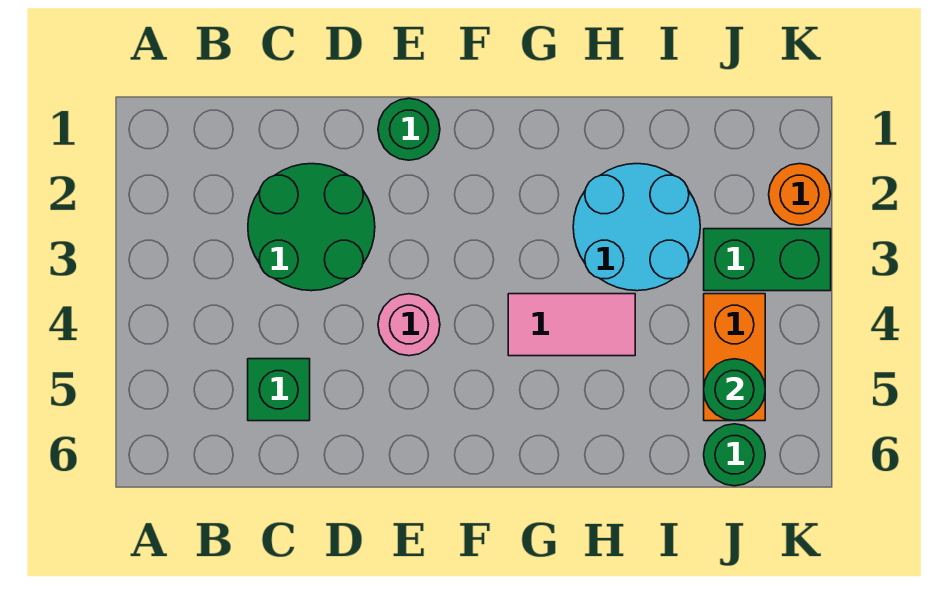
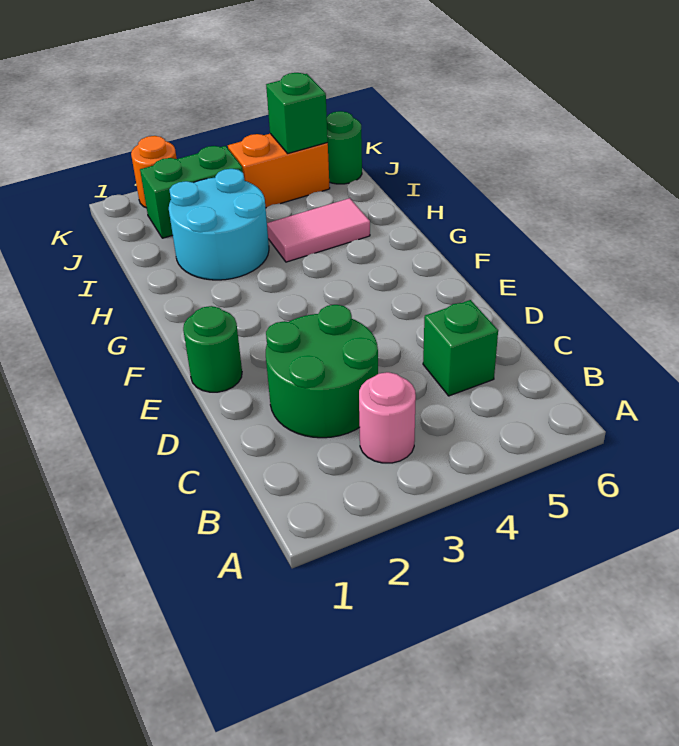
pink 1x1 round brick [378,294,440,356] -> pink 1x1 round brick moved to [359,372,416,463]
pink 1x2 tile [508,294,635,356] -> pink 1x2 tile turned to [267,198,370,262]
green 1x2 brick [704,229,831,291] -> green 1x2 brick turned to [140,146,243,238]
green 1x1 round brick [704,359,765,421] -> green 1x1 brick [266,73,328,153]

